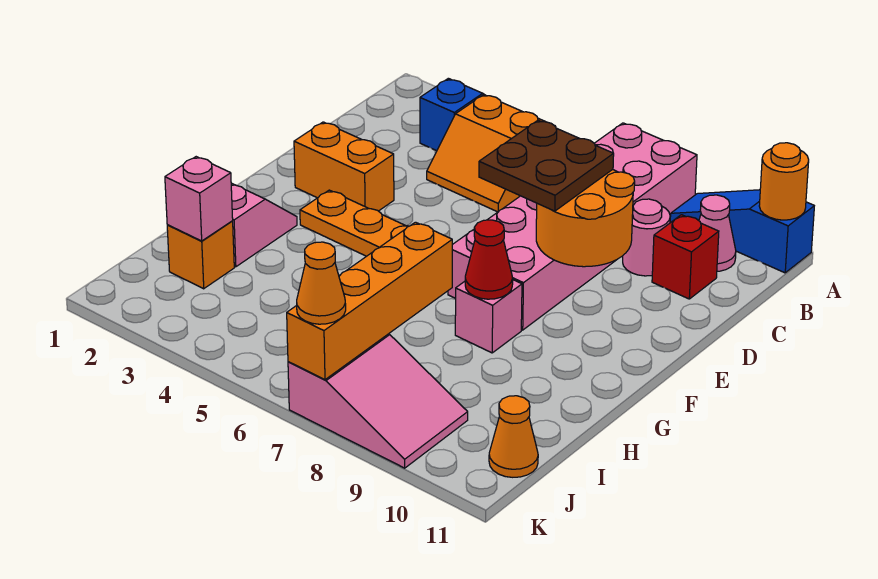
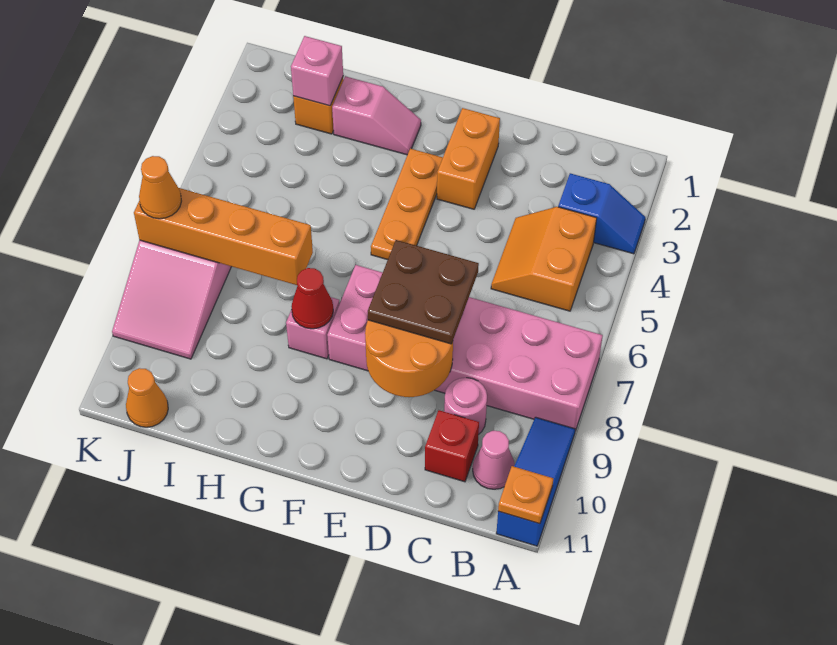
orange 1x1 round brick [759,143,809,220] -> orange 1x1 plate [498,466,553,524]

